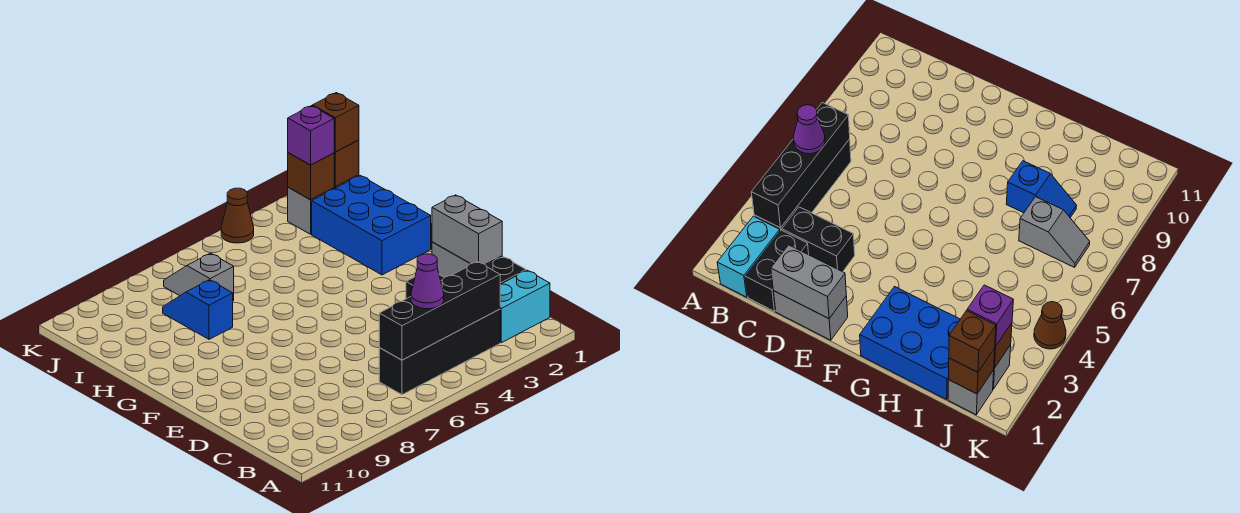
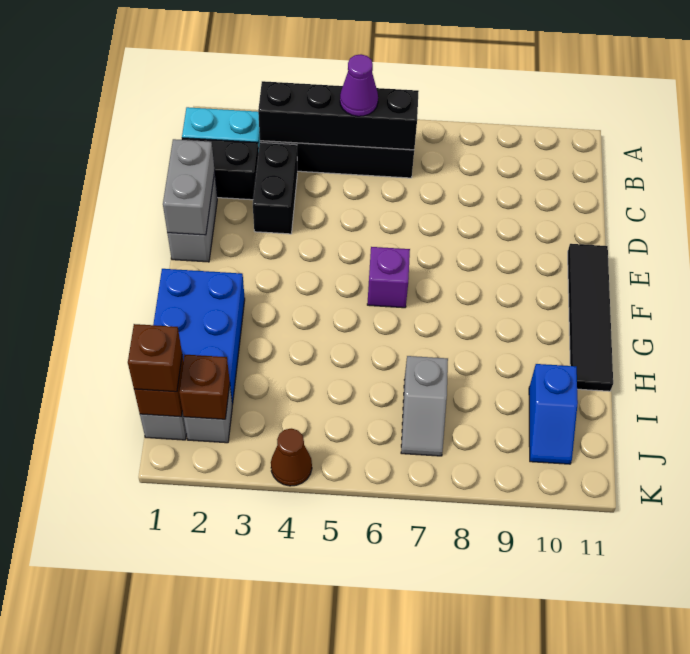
none -> black 1x4 tile [568,244,613,391]
blue 1x2 slope [163,280,233,339] -> blue 1x2 slope moved to [529,364,578,464]
purple 1x1 brick [288,106,334,165] -> purple 1x1 brick moved to [367,247,410,308]

